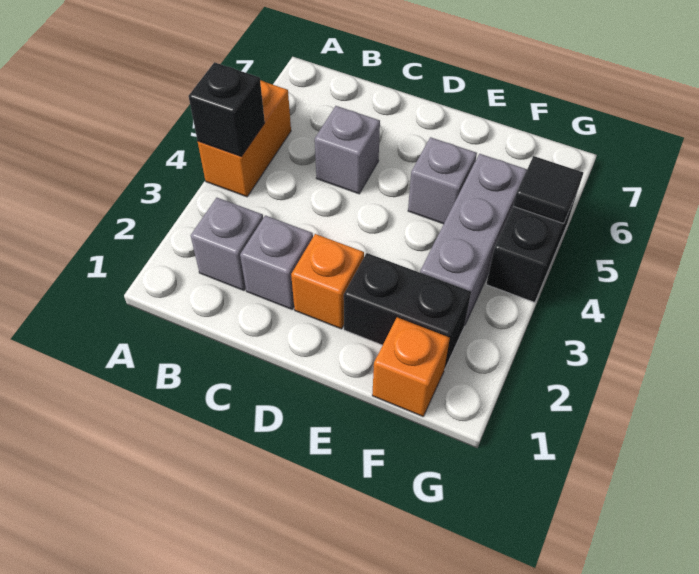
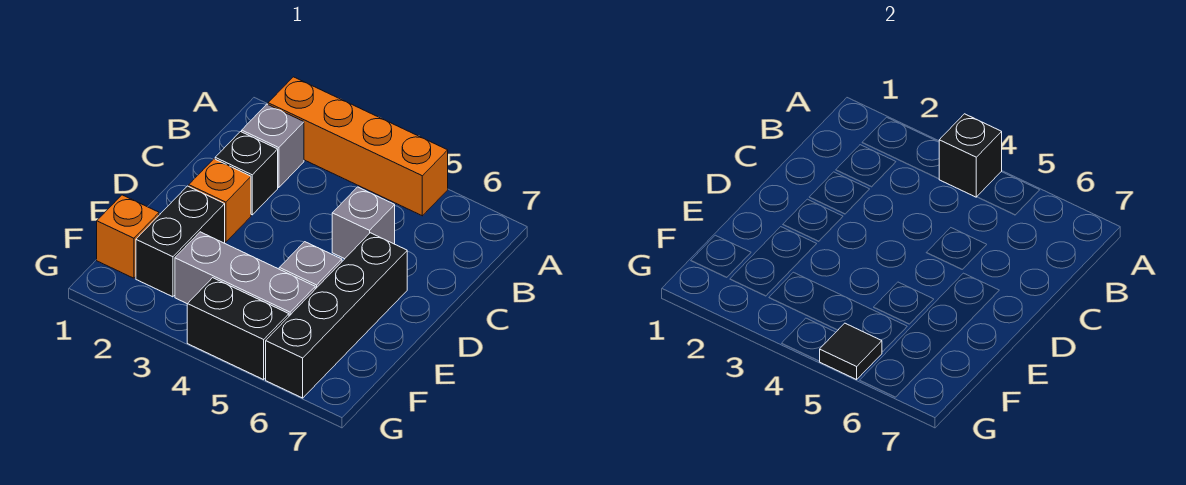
orange 1x2 brick [198,80,291,197] -> orange 1x4 brick [268,77,448,216]
grey 1x1 brick [240,215,313,309] -> black 1x1 brick [215,132,278,215]
none -> black 1x4 brick [266,233,407,398]

